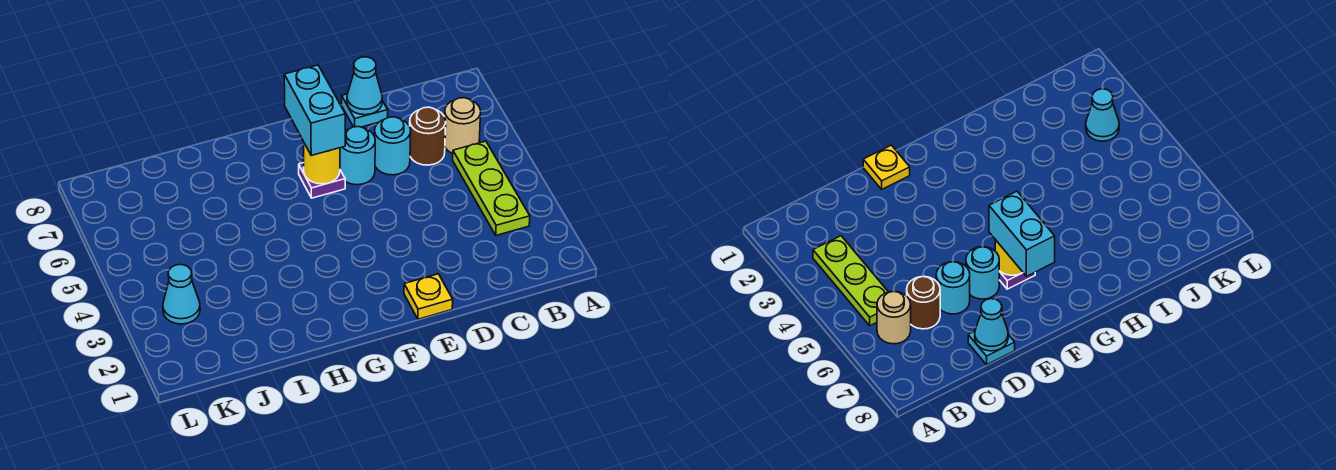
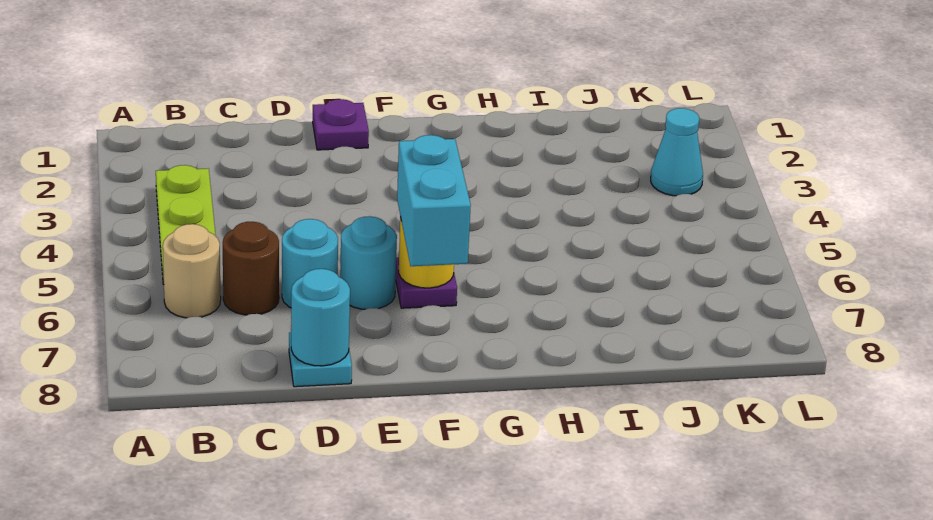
cyan 1x1 cone [347,57,382,115] -> cyan 1x1 round brick [291,269,350,366]
yellow 1x1 plate [404,274,453,319] -> purple 1x1 plate [313,99,369,150]

